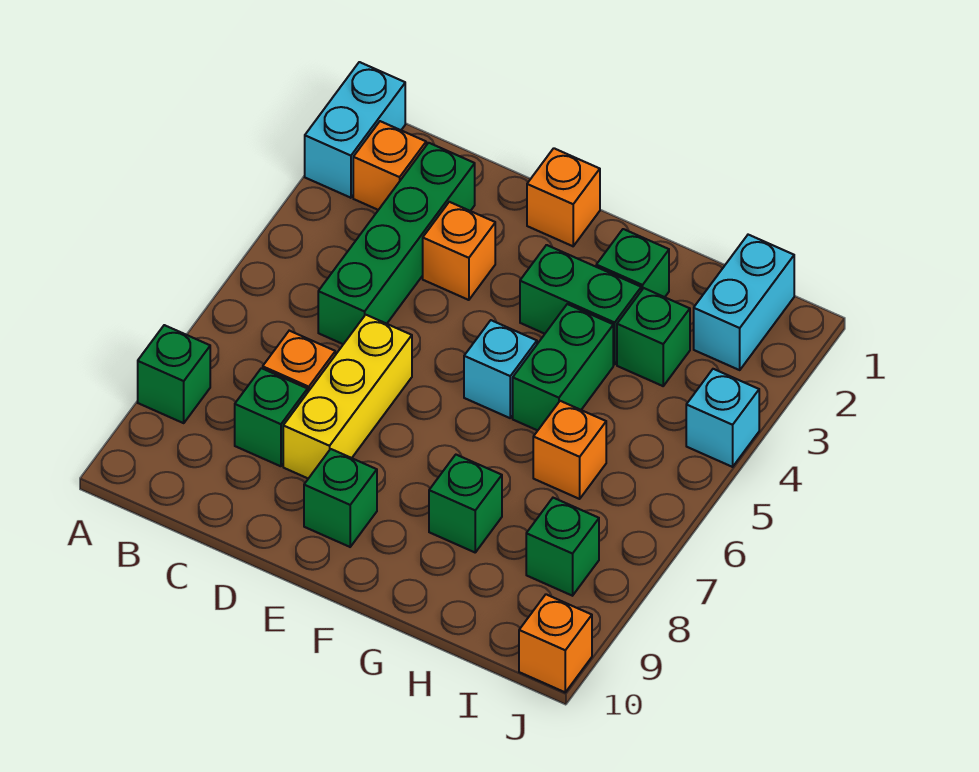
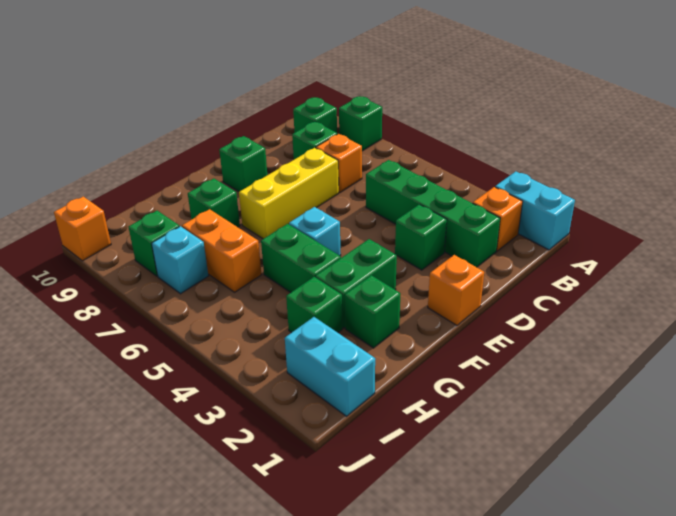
none -> green 1x1 brick [293,97,337,133]
orange 1x1 brick [423,202,495,300] -> green 1x1 brick [395,204,447,270]
yellow 1x3 brick [283,315,412,479] -> yellow 1x3 brick turned to [239,148,339,239]
orange 1x1 brick [533,401,606,499] -> orange 1x2 brick [182,209,261,292]
cyan 1x1 brick [686,369,759,467] -> cyan 1x1 brick moved to [152,226,208,294]

